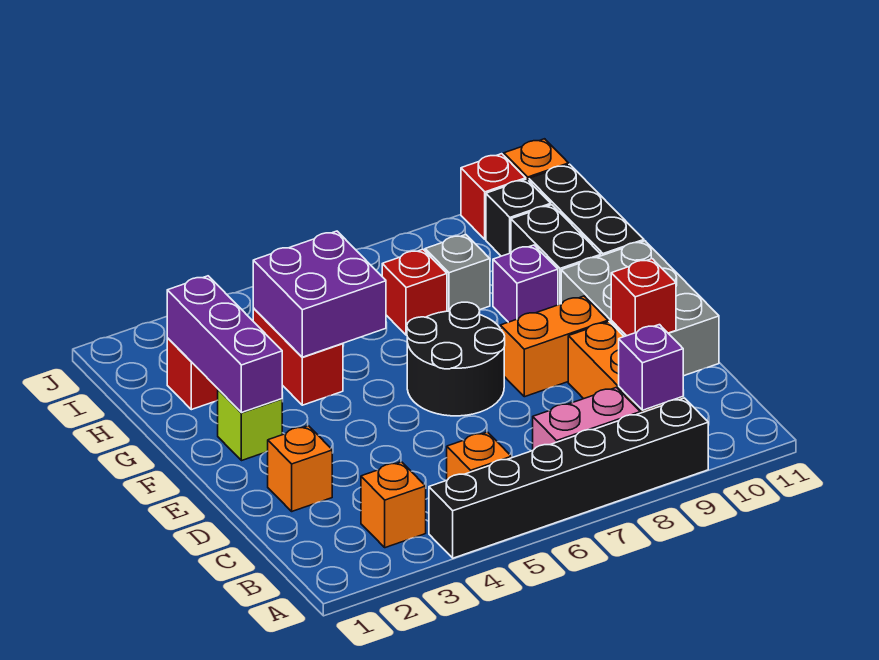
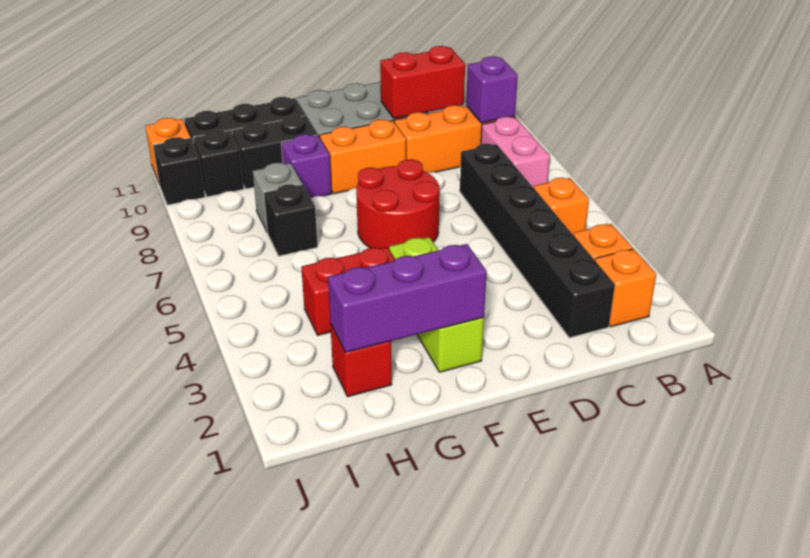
black 1x6 brick [429,398,708,558] -> black 1x6 brick moved to [460,144,615,338]
orange 1x1 brick [268,426,332,511] -> orange 1x1 brick moved to [595,249,656,327]
red 1x1 brick [611,259,676,336] -> red 1x2 brick [380,46,465,118]
black 2x2 round brick [407,302,505,416] -> red 2x2 round brick [356,159,440,249]
orange 1x2 brick [500,296,608,397] -> orange 1x2 brick turned to [320,120,406,194]
lime 1x1 brick [218,389,282,461] -> lime 1x3 brick [389,237,484,372]
purple 2x2 brick [253,231,386,357] -> none
red 1x1 brick [382,249,447,335] -> black 1x1 brick [264,184,318,256]
red 1x1 brick [461,154,526,239] -> black 1x1 brick [153,137,205,205]

